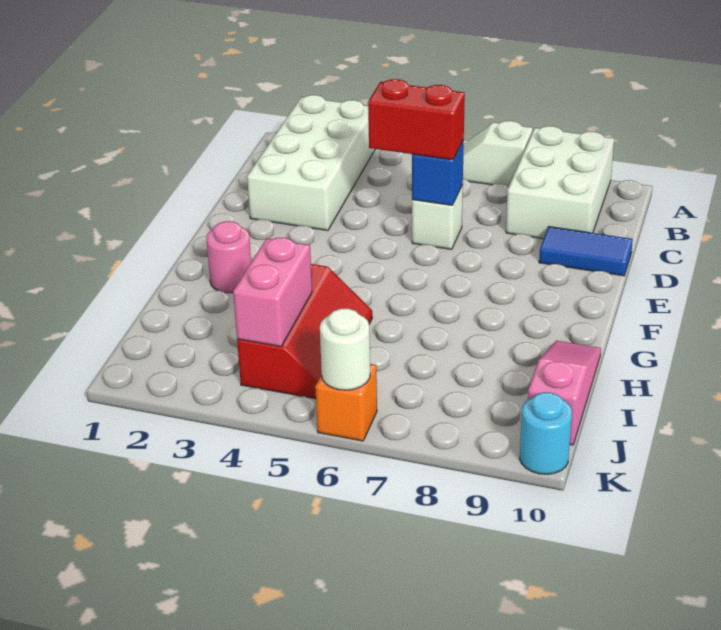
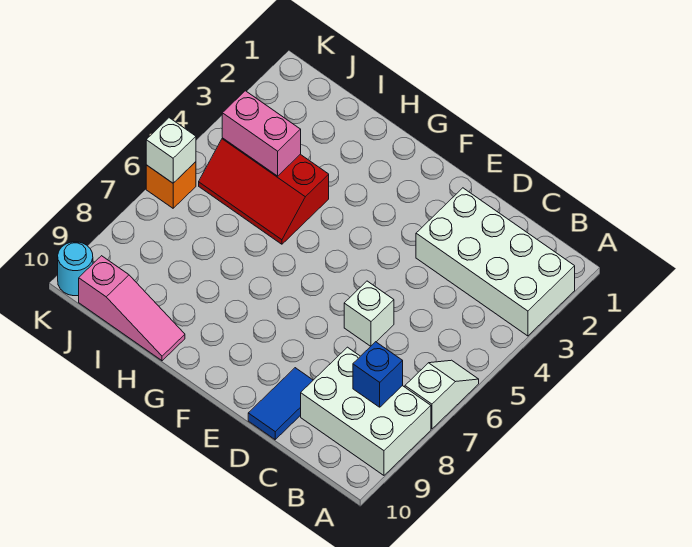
red 1x2 brick [368,79,465,160] -> none
blue 1x1 brick [412,140,464,205] -> blue 1x1 brick moved to [353,342,403,407]
pink 1x1 round brick [206,221,251,293] -> none
white 1x1 round brick [320,309,370,390] -> white 1x1 brick [146,118,196,183]

